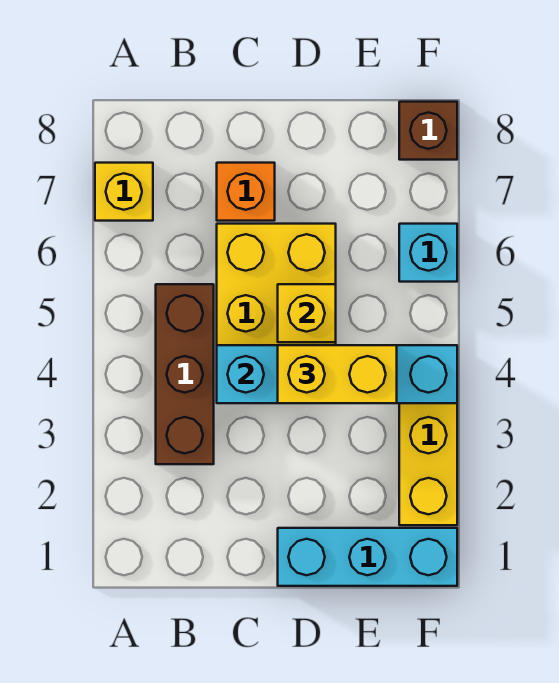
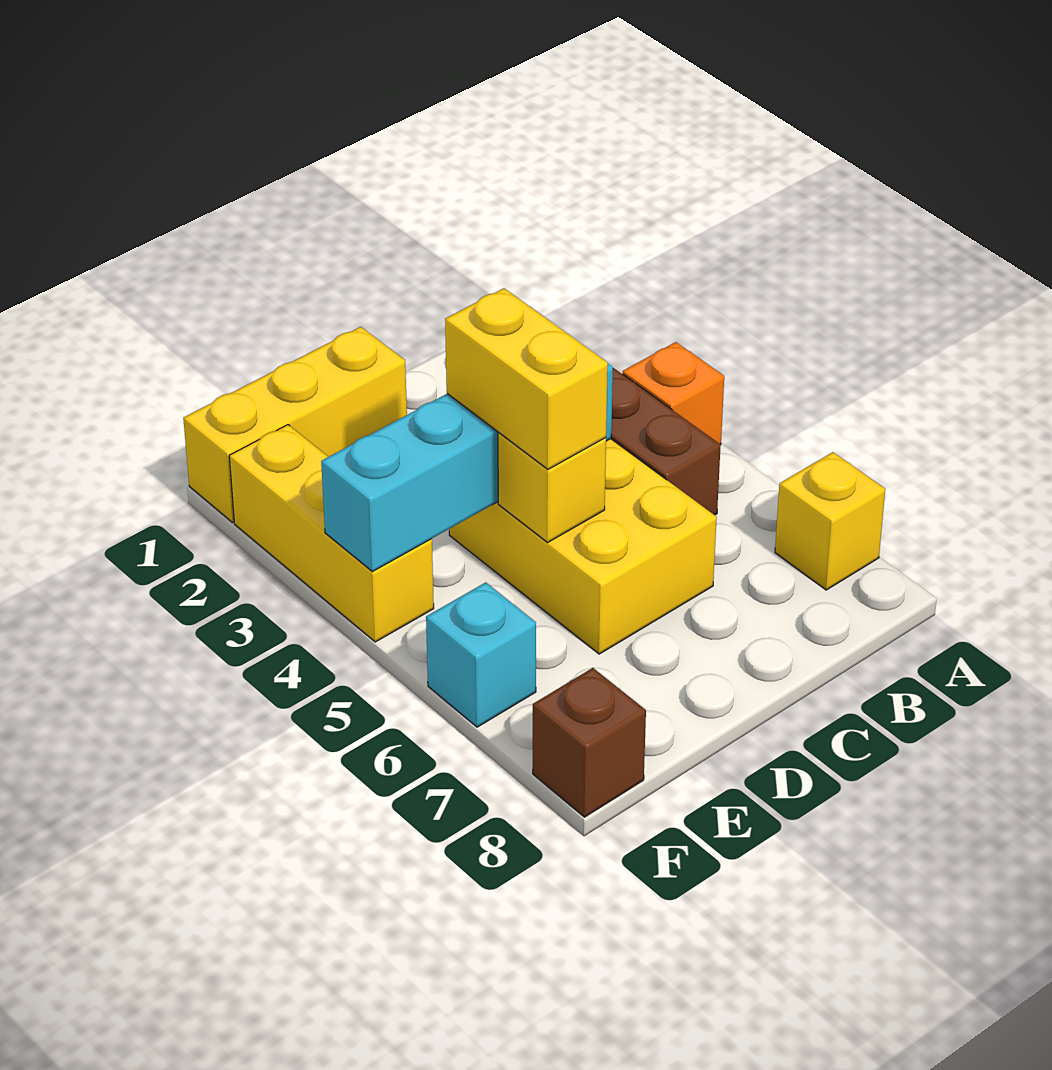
orange 1x1 brick [217,163,275,221] -> orange 1x1 brick moved to [623,342,724,445]
cyan 1x3 brick [278,528,457,586] -> yellow 1x3 brick [183,327,407,522]
yellow 1x2 brick [278,345,397,403] -> yellow 1x2 brick turned to [445,288,608,469]

